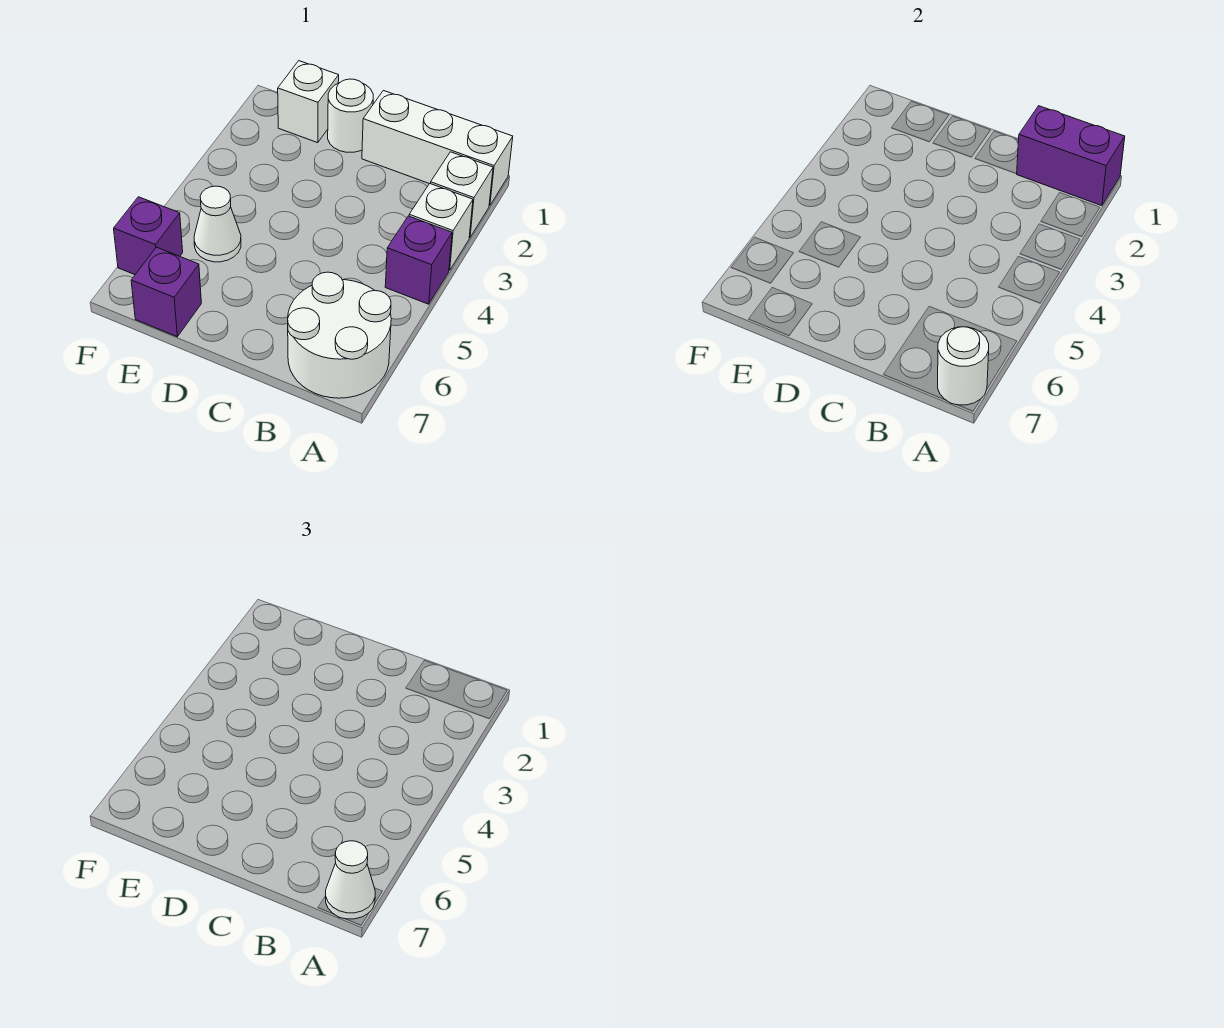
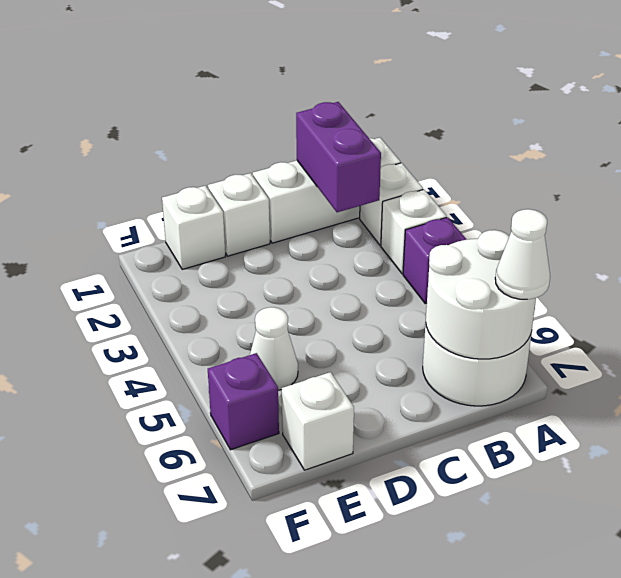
purple 1x2 brick [1017,106,1125,206] -> purple 1x2 brick turned to [296,102,381,212]
white 1x1 round brick [938,327,989,405] -> white 2x2 round brick [426,230,536,359]
white 1x1 round brick [328,79,373,152] -> white 1x1 brick [208,173,270,256]
purple 1x1 brick [131,247,201,337] -> white 1x1 brick [282,372,354,470]

